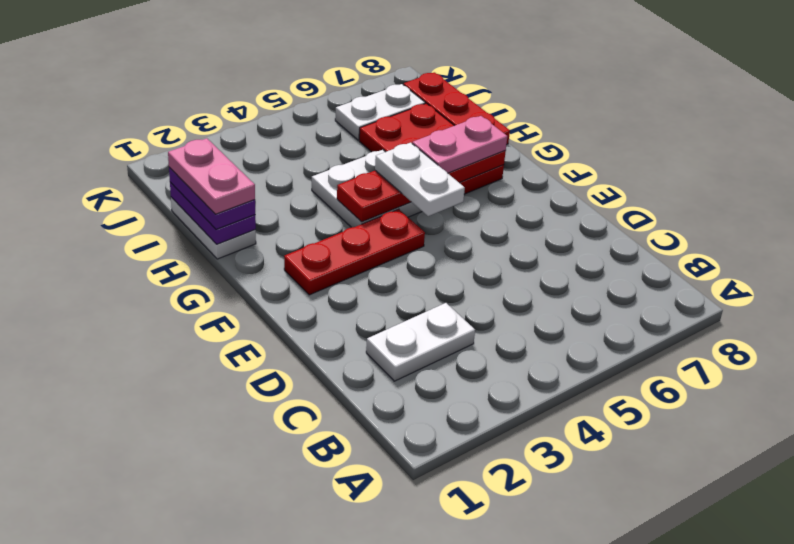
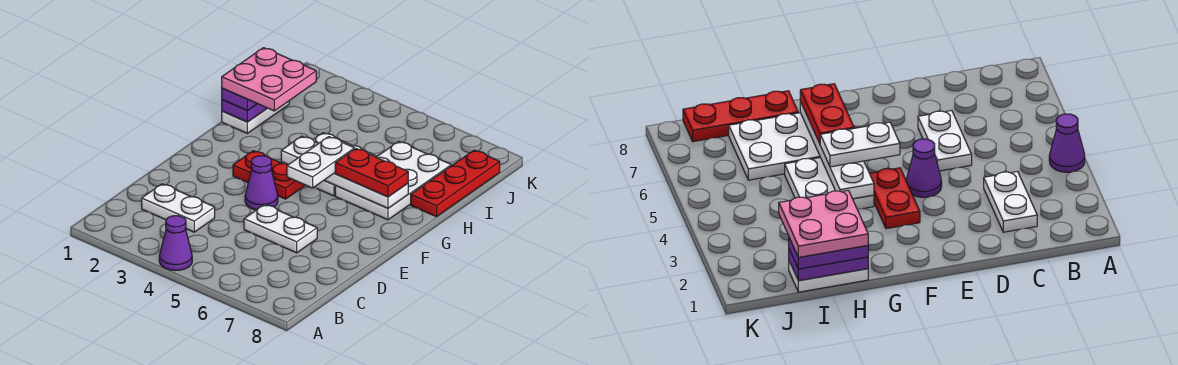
none -> purple 1x1 cone [159,216,192,271]
none -> purple 1x1 cone [245,156,278,210]
red 1x3 plate [284,209,425,295] -> red 1x2 plate [233,151,305,199]
red 1x4 plate [337,150,506,222] -> white 1x4 plate [281,136,408,208]
red 2x3 plate [359,103,504,194] -> white 2x3 plate [335,141,451,220]
pink 1x2 plate [412,116,507,173] -> red 1x2 plate [335,149,408,197]
pink 1x2 plate [168,138,255,214] -> pink 2x2 plate [222,48,316,111]
white 1x2 plate [335,84,425,140] -> white 1x2 plate moved to [244,205,317,253]

